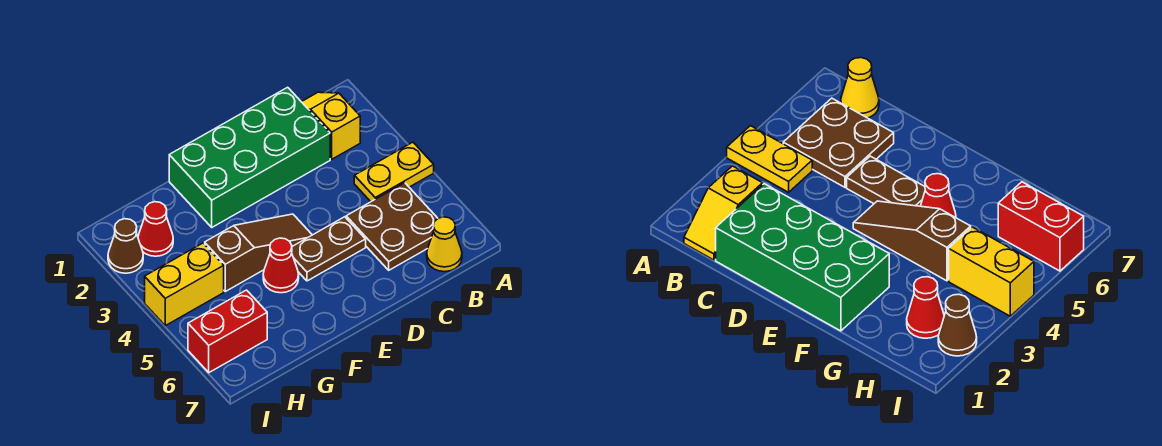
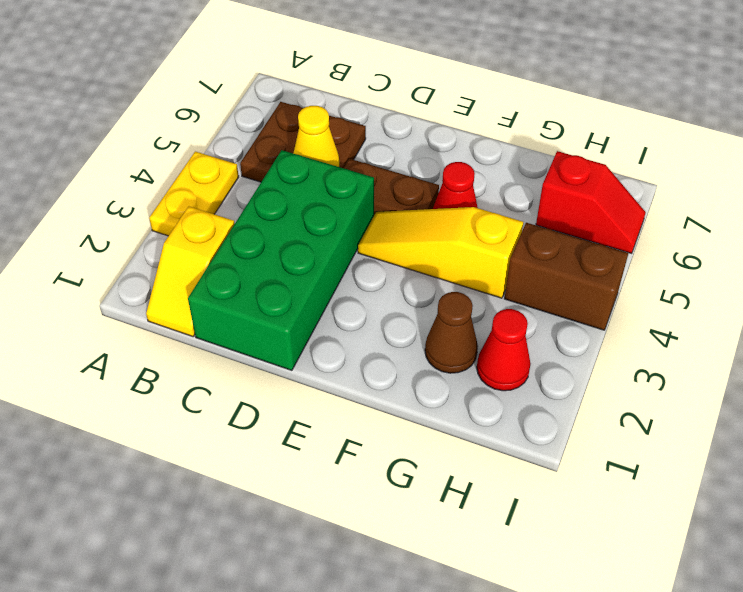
yellow 1x2 plate [354,142,434,202] -> yellow 1x2 plate turned to [149,152,239,236]
yellow 1x1 cone [427,217,462,272] -> yellow 1x1 cone moved to [293,106,340,167]
green 2x4 brick [169,87,330,227] -> green 2x4 brick turned to [188,150,374,370]
brown 1x3 slope [205,214,312,291] -> yellow 1x3 slope [358,207,523,298]
yellow 1x2 brick [145,243,224,326] -> brown 1x2 brick [504,223,628,330]
red 1x2 brick [188,290,267,373] -> red 1x2 slope [536,151,646,253]
brown 1x1 cone [108,219,143,273] -> brown 1x1 cone moved to [425,292,478,373]

